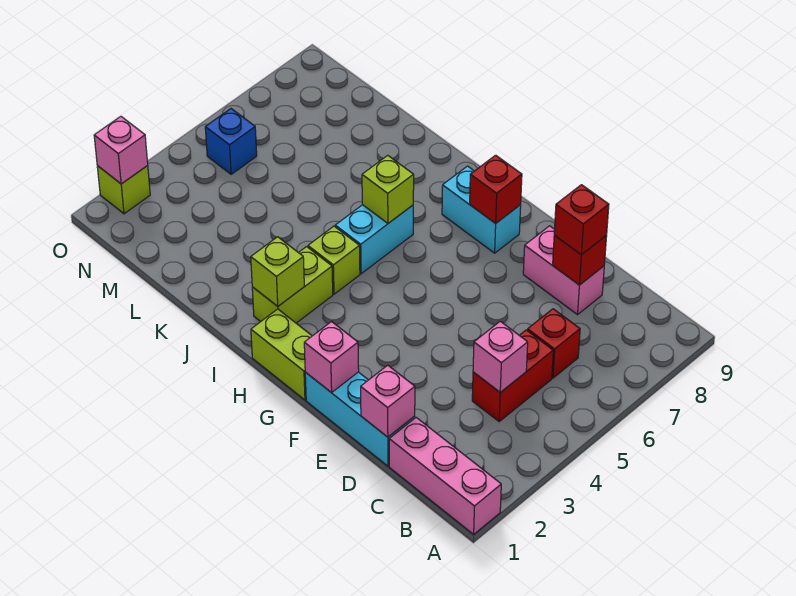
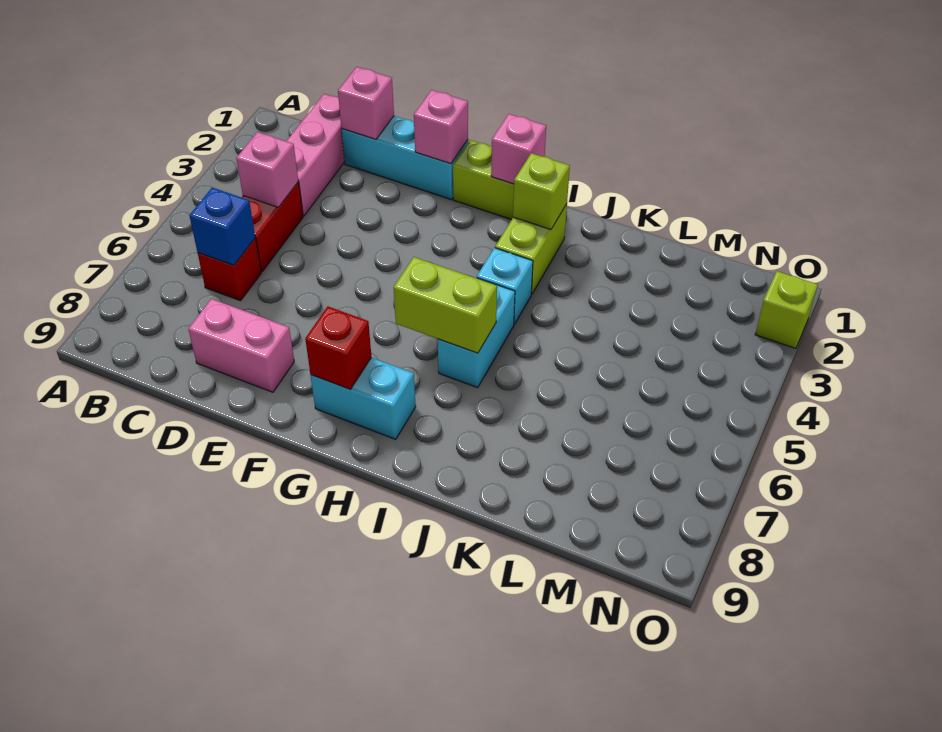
pink 1x3 brick [389,418,501,534] -> pink 1x3 brick turned to [287,94,345,216]
red 1x1 brick [553,235,607,285] -> none
red 1x1 brick [554,185,609,255] -> none
lime 1x1 brick [308,226,360,294] -> cyan 1x1 brick [477,248,533,324]
lime 1x1 brick [362,155,414,223] -> lime 1x2 brick [394,257,497,353]
blue 1x1 brick [205,109,257,174] -> blue 1x1 brick moved to [189,187,255,265]
pink 1x1 brick [94,117,148,184] -> pink 1x1 brick moved to [491,114,546,184]

